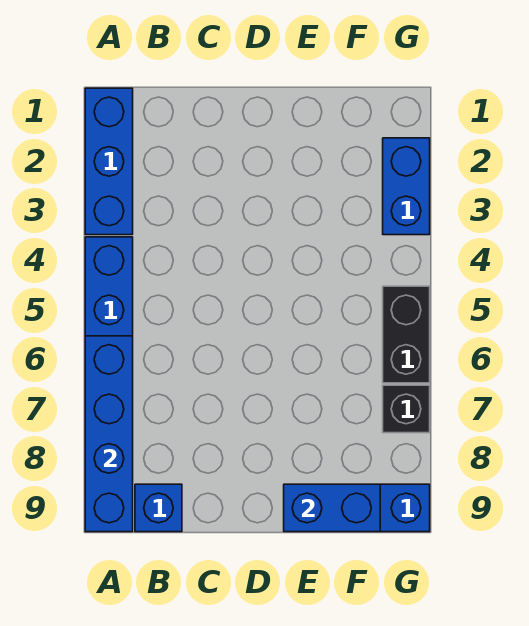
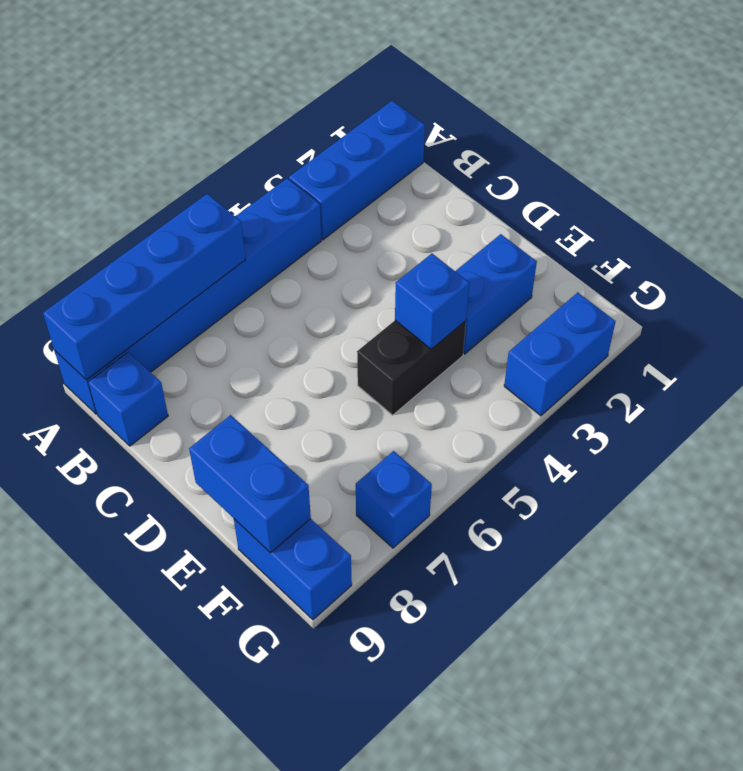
none -> blue 1x2 brick [455,234,537,354]
none -> blue 1x1 brick [395,254,469,349]
black 1x2 brick [383,286,430,383] -> black 1x2 brick moved to [357,320,466,415]
black 1x1 brick [383,385,430,433] -> blue 1x1 brick [356,451,432,548]

